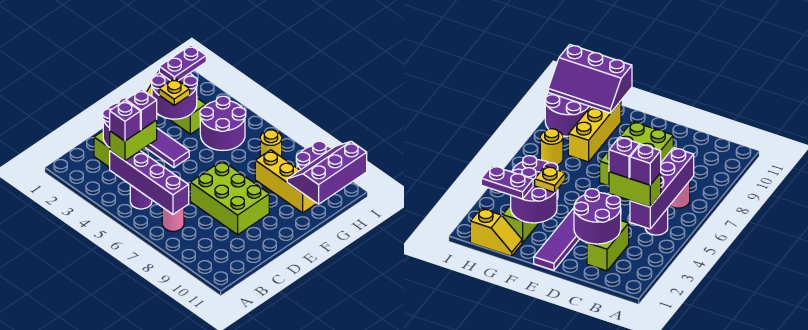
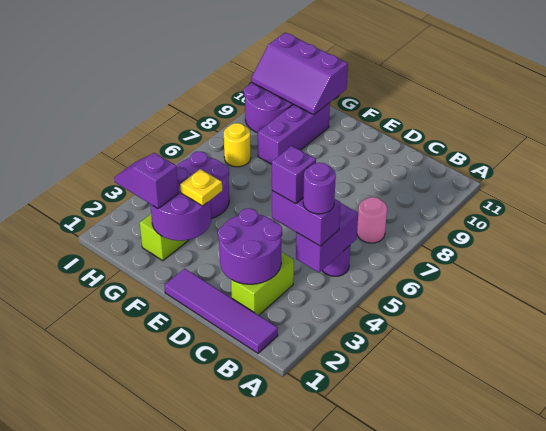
purple 1x4 brick [110,151,189,214] -> purple 1x2 brick [296,204,358,273]
lime 1x2 brick [110,120,157,161] -> purple 1x2 brick [272,191,341,246]
purple 1x1 brick [110,100,140,141] -> purple 1x1 round brick [303,163,336,214]
lime 2x3 brick [190,161,269,235] -> none
purple 1x4 tile [145,128,189,167] -> purple 1x4 tile turned to [164,269,278,353]
yellow 1x2 slope [470,208,522,256] -> none
purple 1x2 plate [159,45,206,81] -> purple 1x2 slope [114,153,179,208]
yellow 1x3 brick [255,150,317,213] -> purple 1x3 brick [258,103,330,164]

